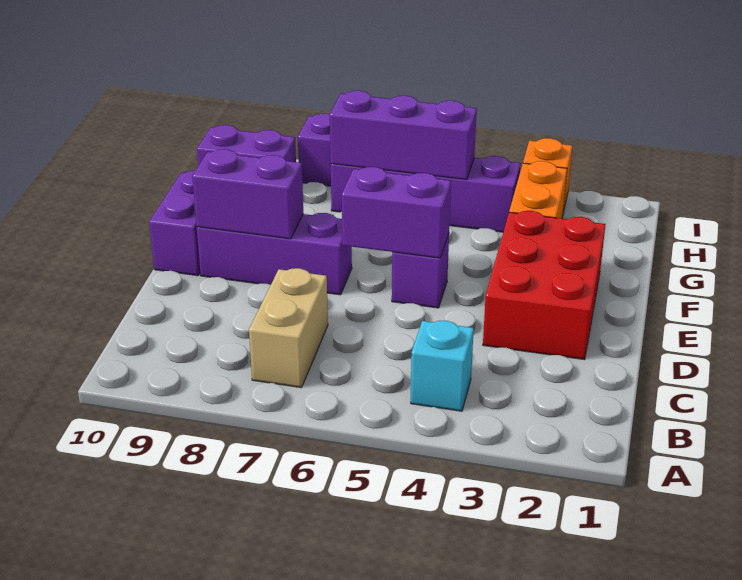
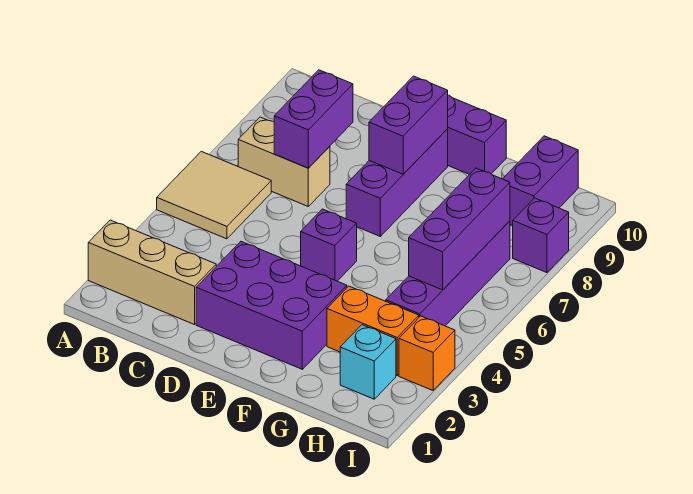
none -> tan 1x3 brick [88,220,216,325]
none -> tan 2x2 tile [157,151,271,239]
cyan 1x1 brick [411,321,474,411] -> cyan 1x1 brick moved to [340,325,396,399]
red 2x3 brick [483,211,605,360] -> purple 2x3 brick [196,242,347,369]
purple 1x2 brick [342,167,451,258] -> purple 1x2 brick moved to [274,70,353,168]

